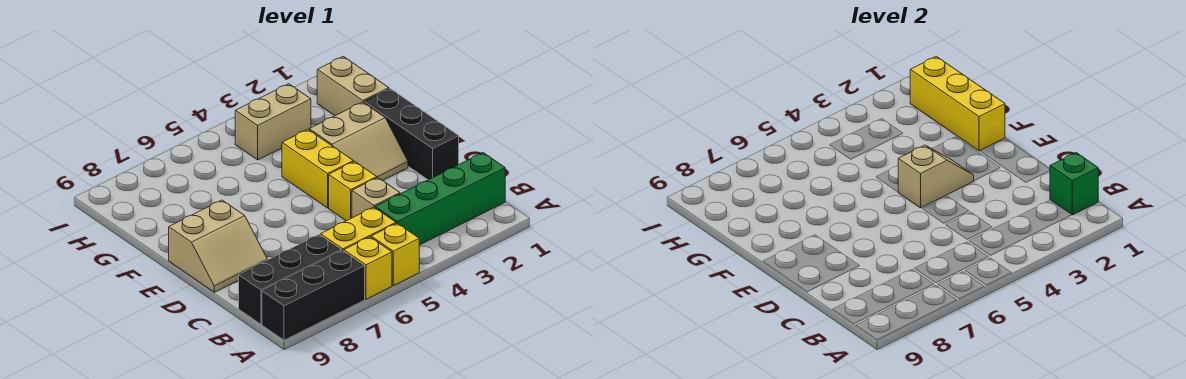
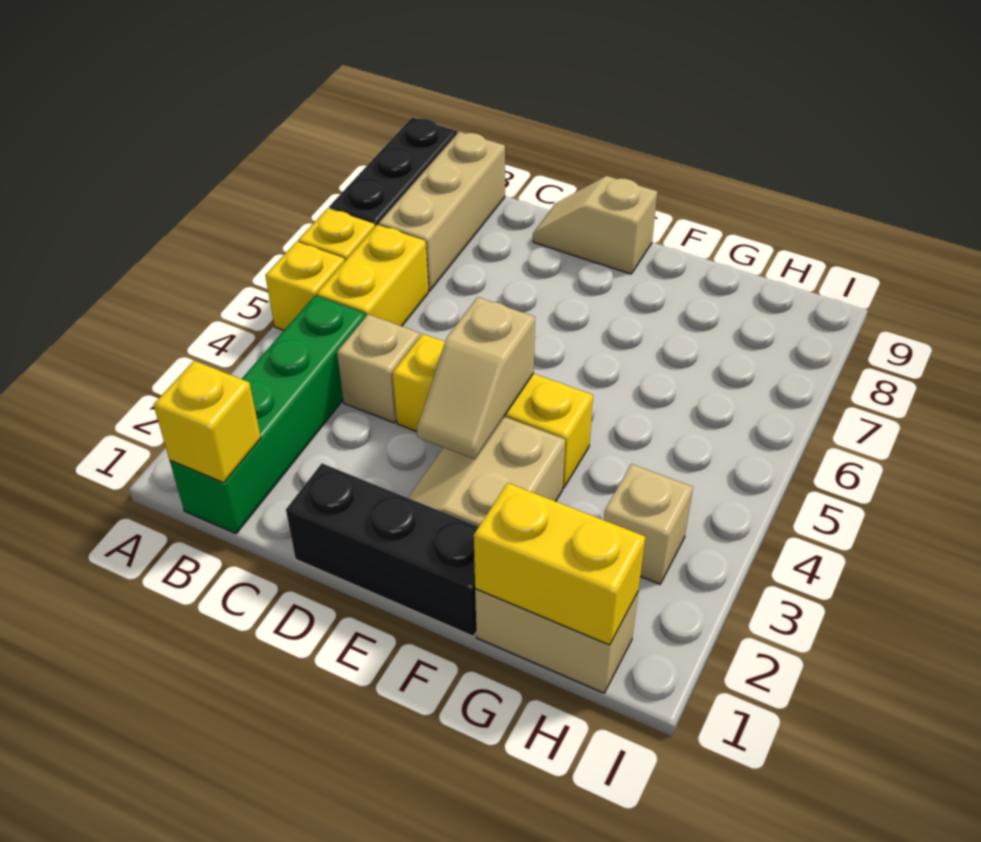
green 1x1 brick [1050,153,1098,215] -> yellow 1x1 brick [154,361,261,483]
black 1x3 brick [239,235,341,324] -> tan 1x3 brick [379,132,505,291]
tan 2x2 slope [169,200,267,292] -> tan 1x2 slope [533,176,657,274]
yellow 1x3 brick [910,56,1005,151] -> yellow 1x2 brick [474,483,645,645]
tan 1x2 brick [235,84,311,160] -> tan 1x1 brick [604,464,693,584]

